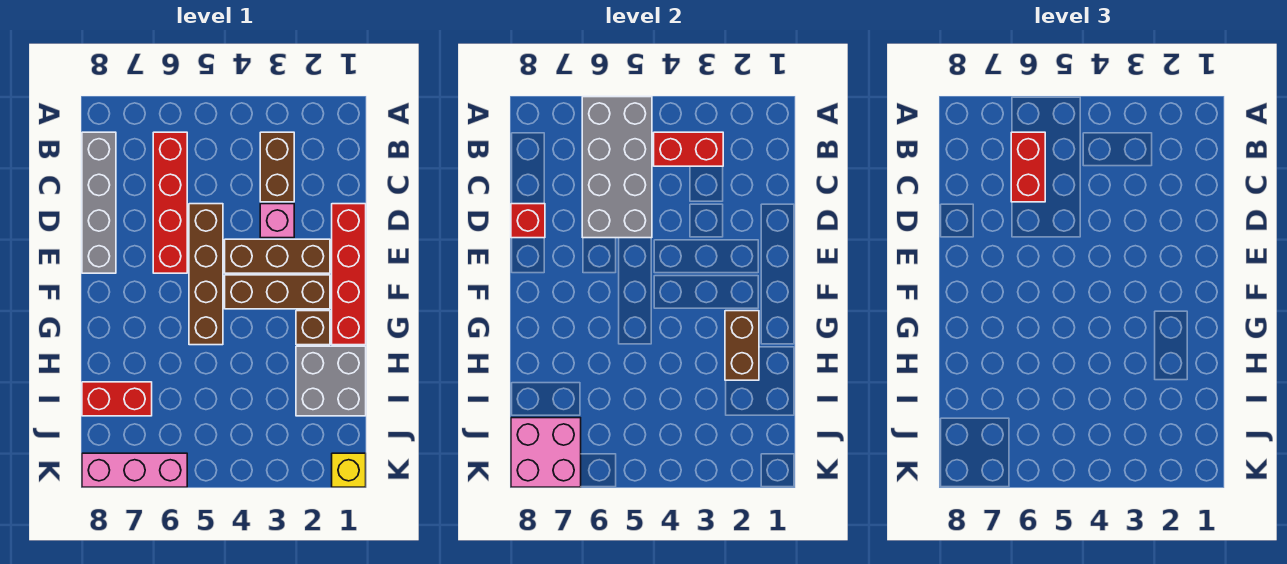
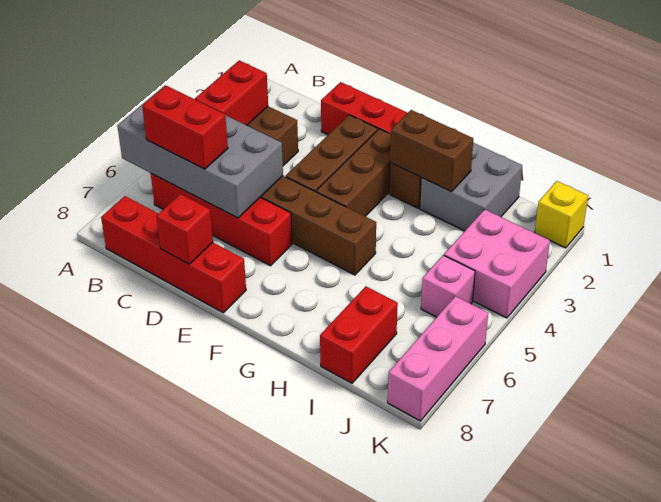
grey 1x4 brick [82,132,116,273] -> red 1x4 brick [101,196,246,313]
pink 1x1 brick [260,204,294,238] -> pink 1x1 brick moved to [421,255,475,317]
pink 2x2 brick [511,418,581,487] -> pink 2x2 brick moved to [444,210,550,318]

